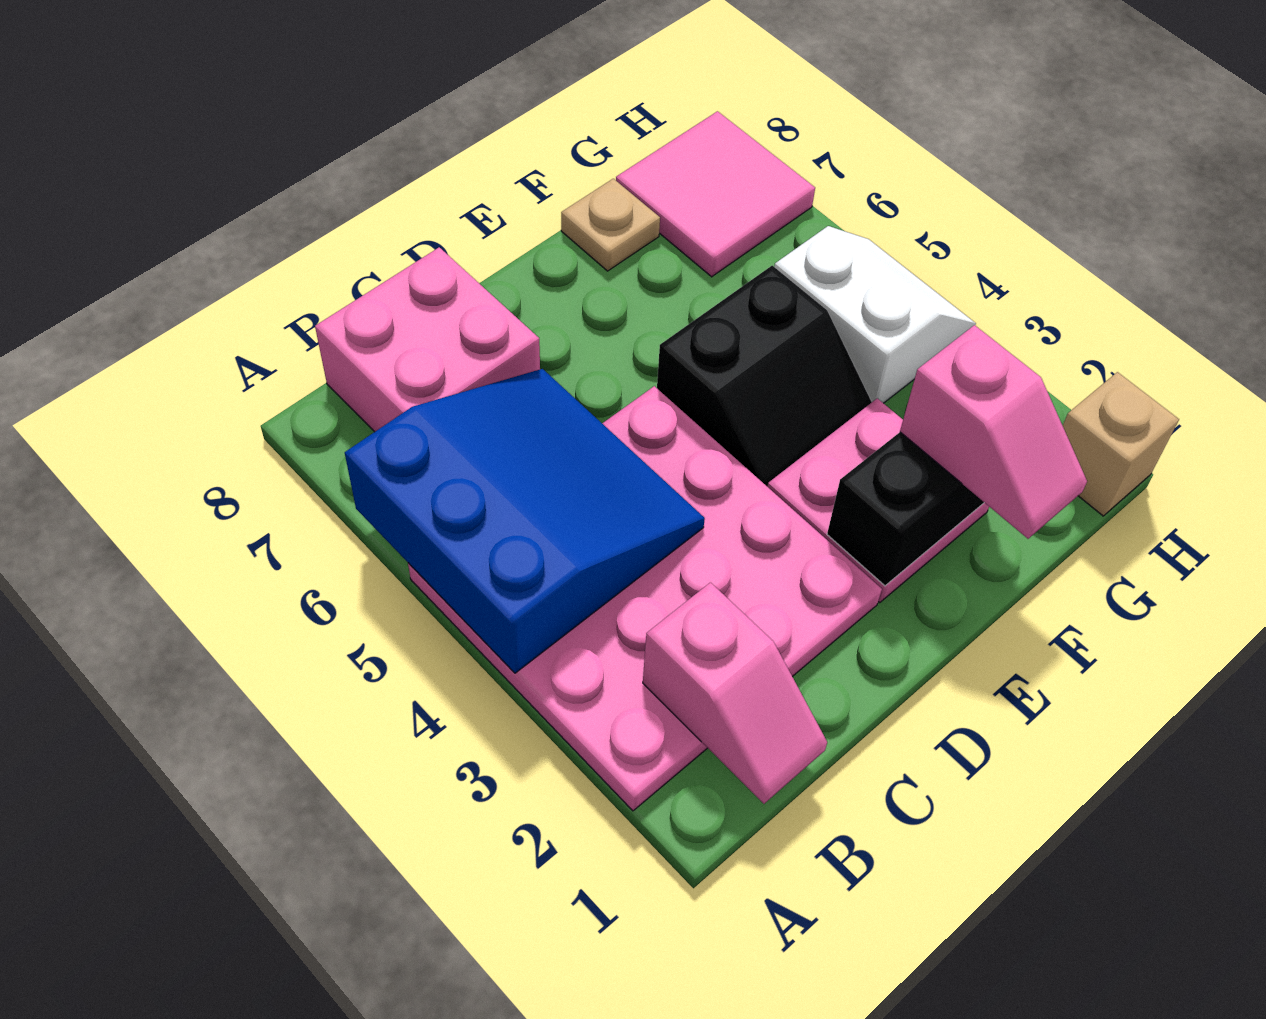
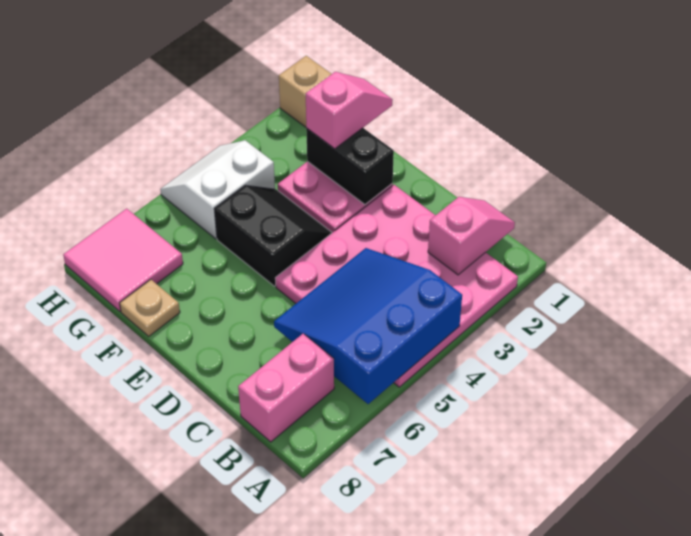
pink 2x2 brick [315,247,540,432] -> pink 1x2 brick [238,334,334,442]

